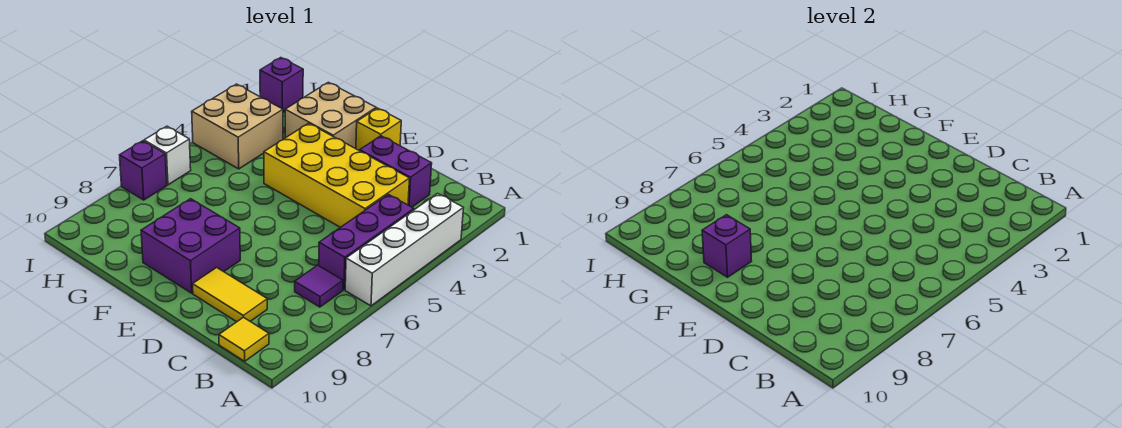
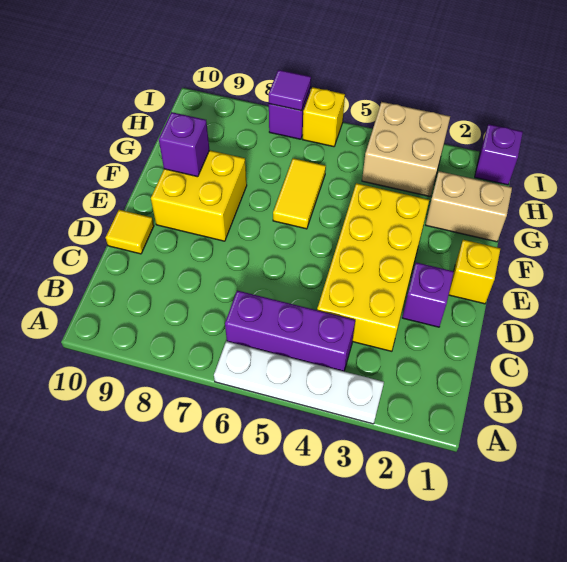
white 1x4 brick [345,193,463,306] -> white 1x4 plate [214,341,384,424]
purple 1x1 tile [295,265,343,307] -> purple 1x1 tile moved to [268,70,311,111]
yellow 1x1 tile [219,317,269,361] -> yellow 1x1 tile moved to [106,210,154,254]
purple 1x2 brick [360,136,432,207] -> purple 1x1 brick [402,263,454,327]
yellow 1x2 tile [193,268,267,322] -> yellow 1x2 tile moved to [273,158,326,229]
purple 2x2 brick [141,199,240,293] -> yellow 2x2 brick [151,150,247,241]
tan 2x2 brick [285,82,376,149] -> tan 1x2 brick [426,171,512,242]
white 1x1 brick [144,126,191,185] -> yellow 1x1 brick [303,87,345,147]

